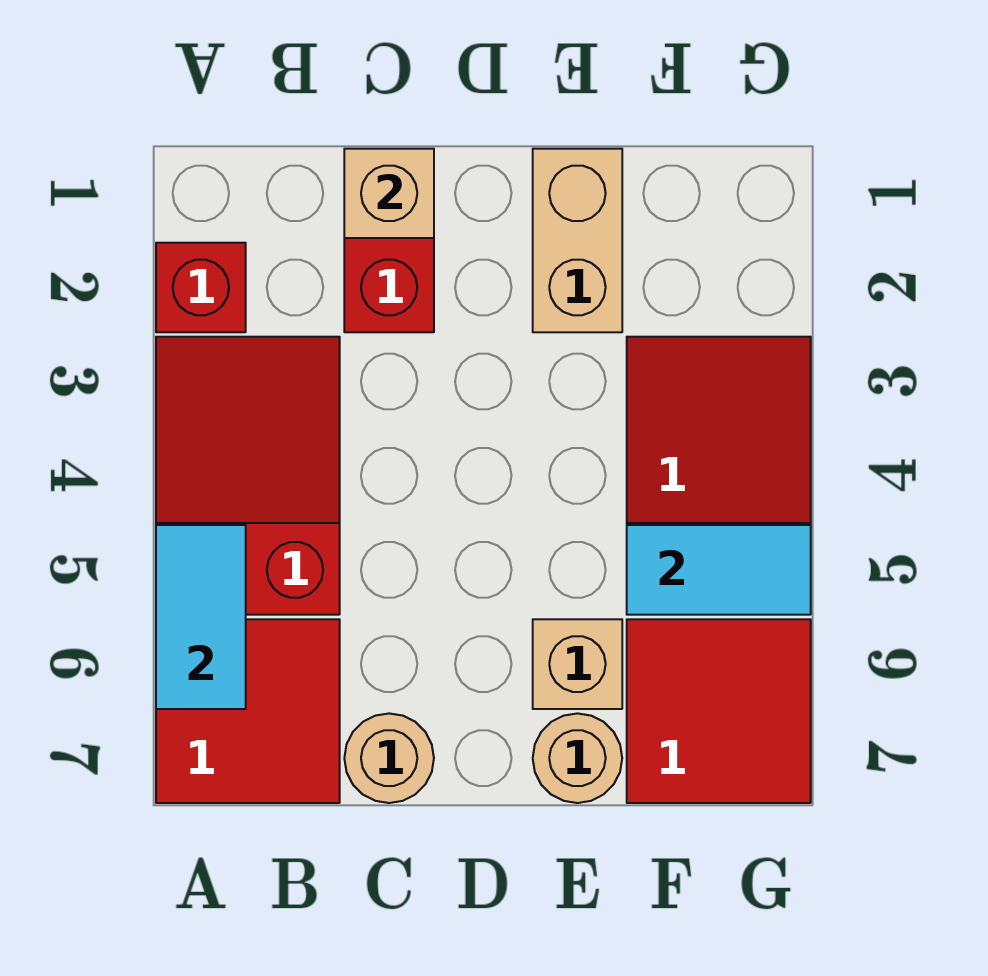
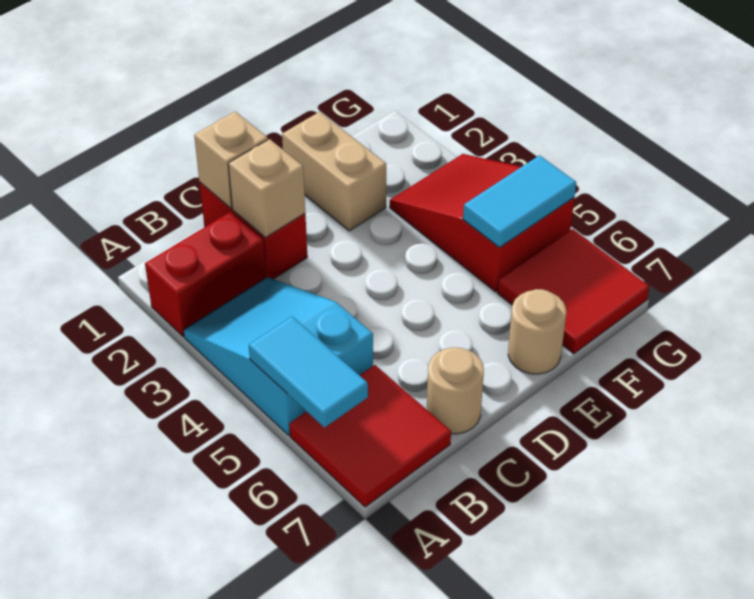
red 1x1 brick [156,243,246,332] -> red 1x2 brick [145,212,266,336]
red 2x3 slope [156,337,340,615] -> cyan 2x3 slope [184,277,373,435]
tan 1x1 brick [533,619,622,709] -> tan 1x1 brick moved to [228,139,305,238]

